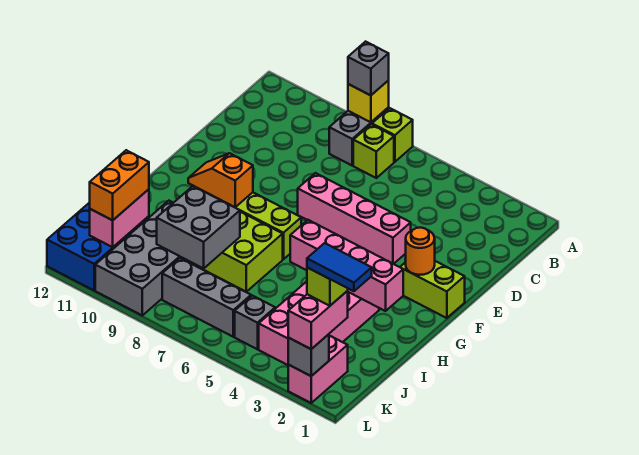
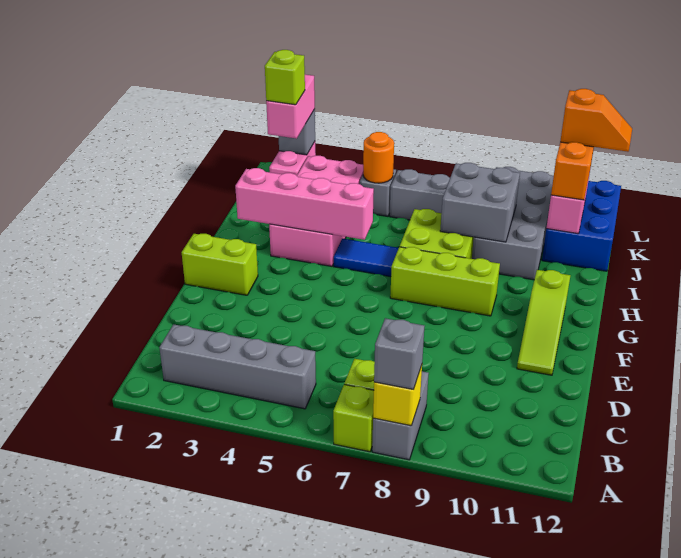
none -> grey 1x4 brick [159,324,316,409]
pink 1x4 brick [298,173,411,264] -> none
none -> lime 1x3 slope [517,270,570,375]
orange 1x1 round brick [406,228,435,275] -> orange 1x1 round brick moved to [363,132,394,183]
orange 1x2 slope [188,153,253,207] -> orange 1x2 slope moved to [560,89,632,152]
blue 1x2 tile [307,243,372,291] -> blue 1x2 tile moved to [334,239,399,277]

